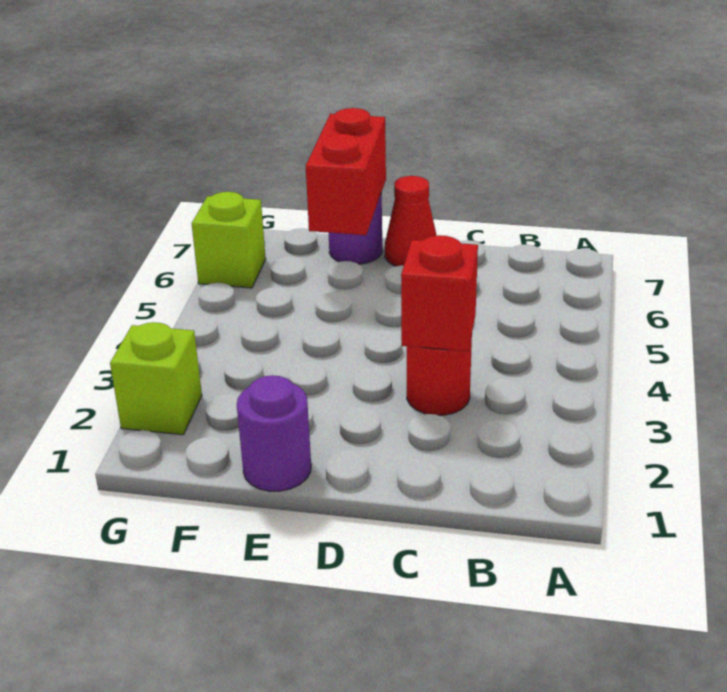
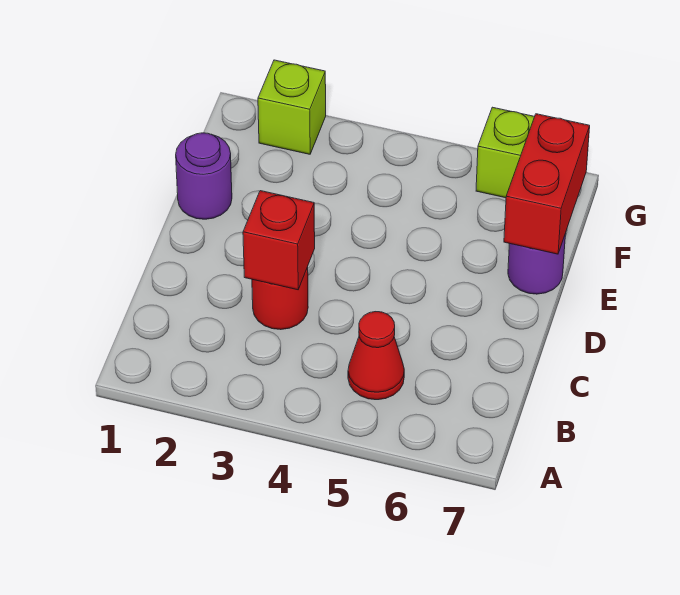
red 1x1 cone [385,176,437,266] -> red 1x1 cone moved to [348,312,404,400]
red 1x2 brick [306,108,386,235] -> red 1x2 brick turned to [504,114,590,254]

